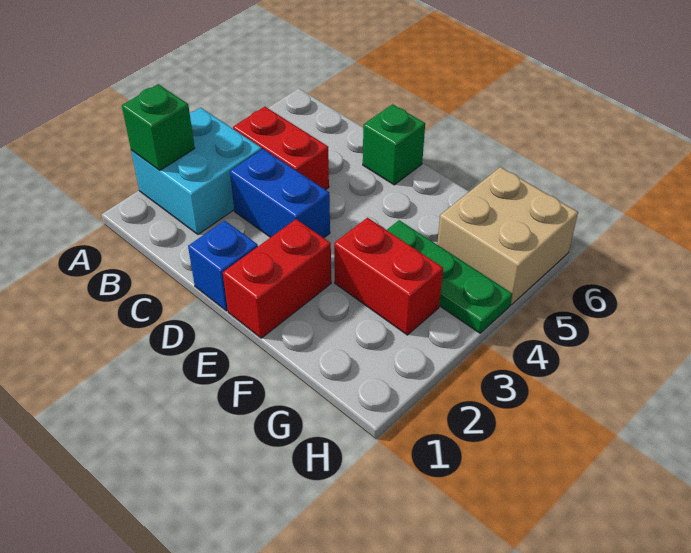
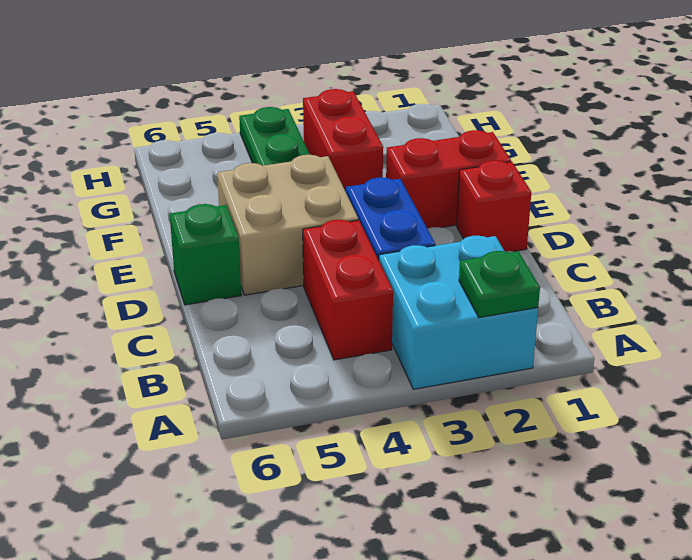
green 1x1 brick [122,84,195,170] -> green 1x1 plate [459,251,540,318]
blue 1x1 brick [188,221,258,311] -> red 1x1 brick [457,160,531,252]
tan 2x2 brick [437,167,578,305] -> tan 2x2 brick moved to [217,155,358,295]

